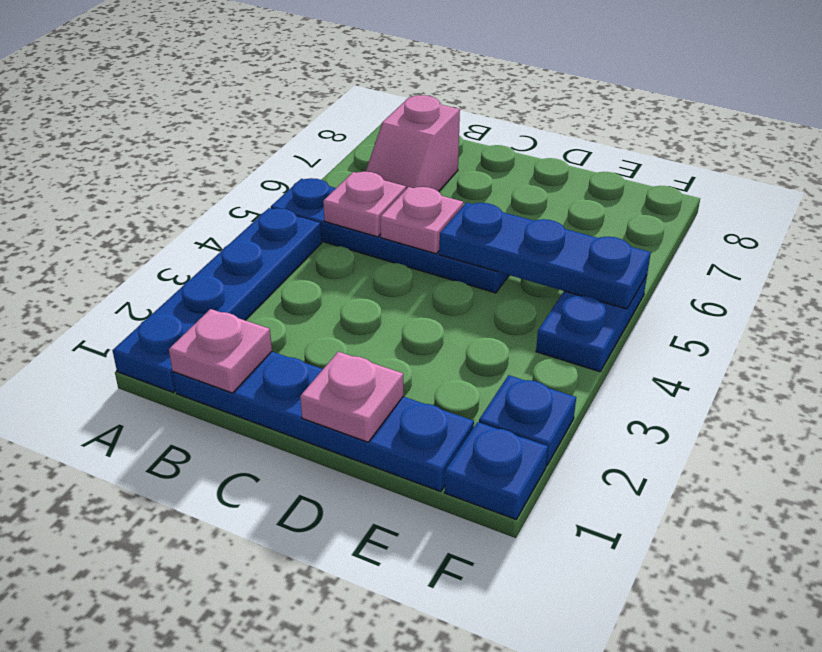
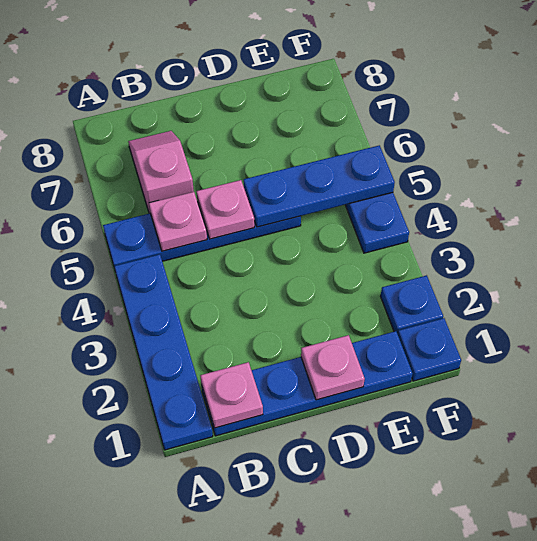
pink 1x2 slope [366,95,460,191] -> pink 1x2 slope turned to [128,131,194,213]

